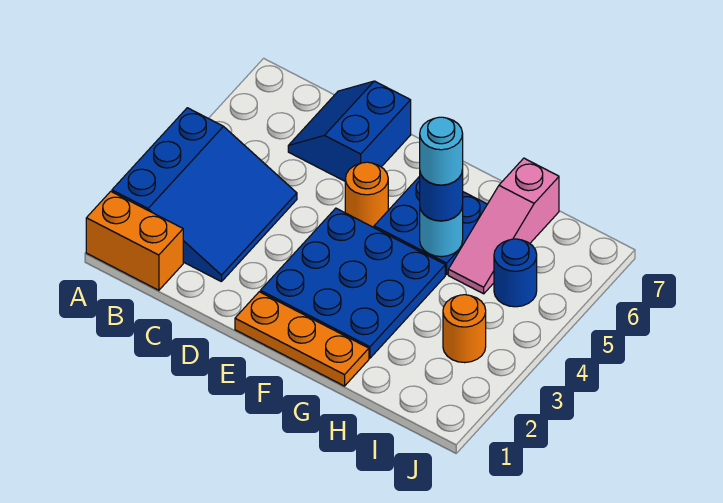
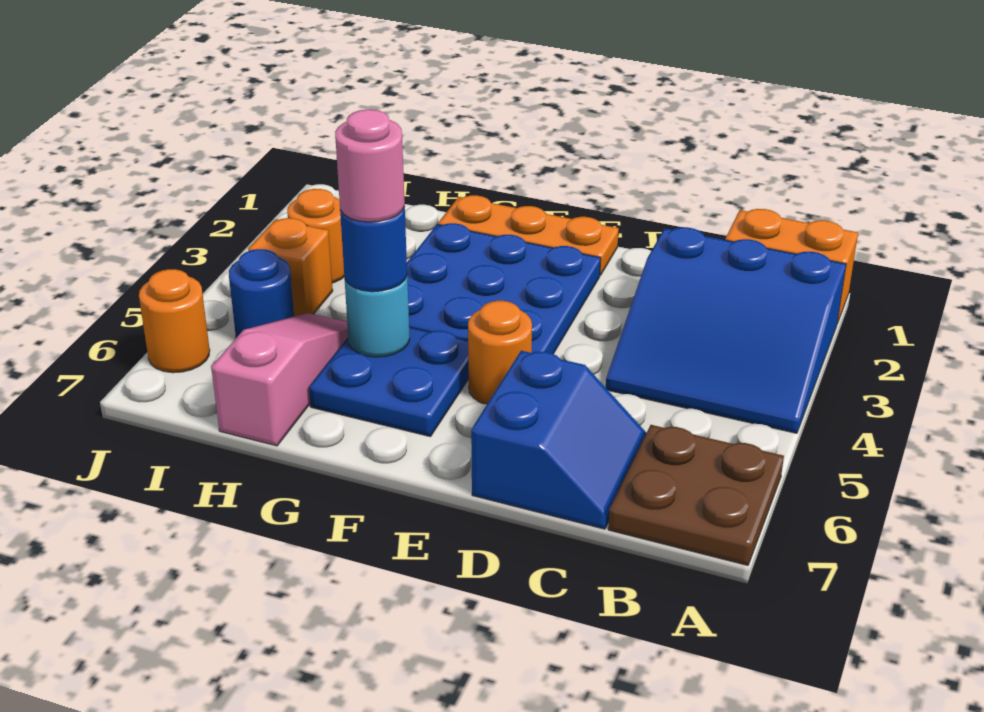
blue 3x3 slope [112,108,297,282] -> blue 3x3 slope turned to [606,227,846,433]
none -> brown 2x2 plate [608,425,784,565]
cyan 1x1 round brick [420,117,463,185] -> pink 1x1 round brick [335,109,405,222]
none -> orange 1x1 brick [248,218,333,316]
none -> orange 1x1 round brick [139,269,210,373]

